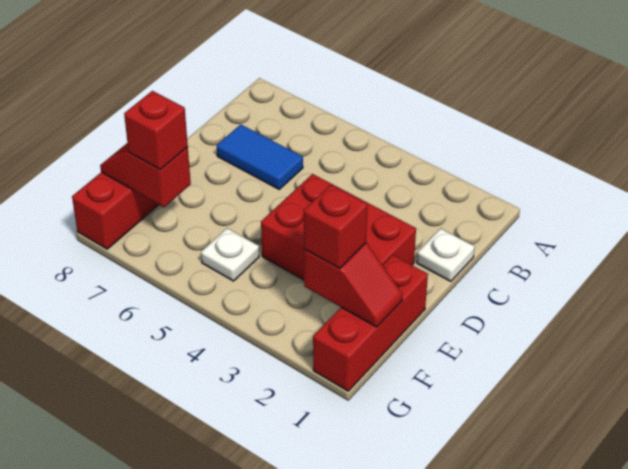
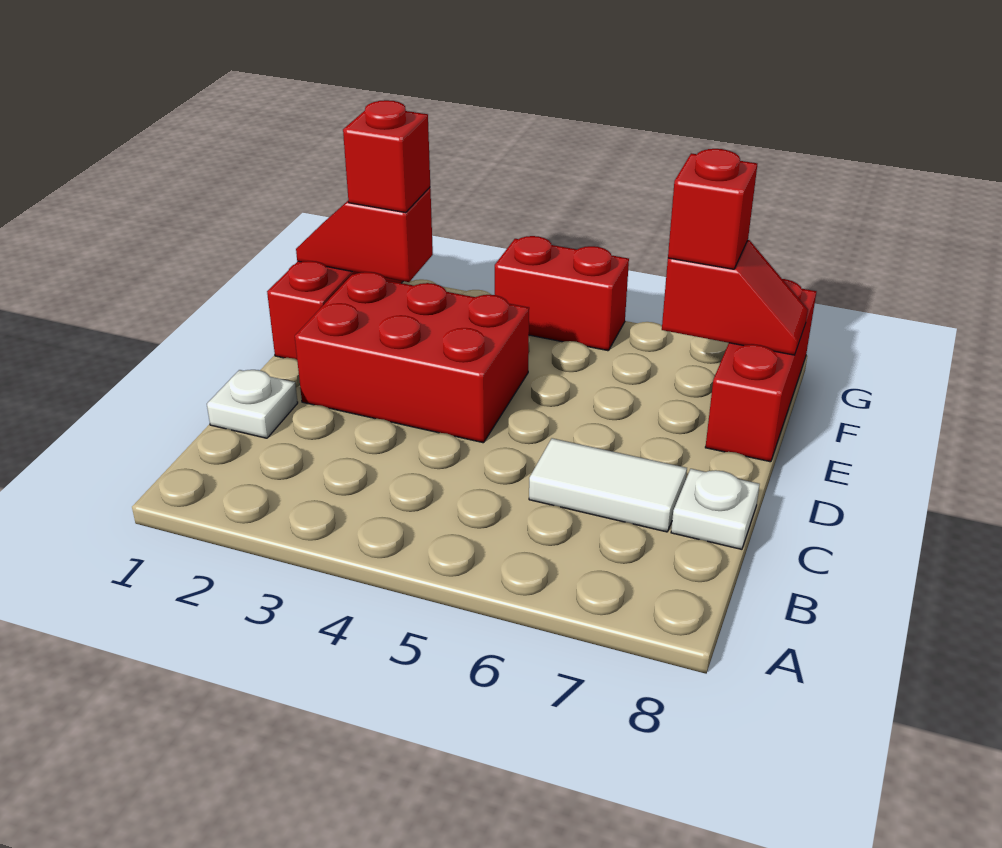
blue 1x2 tile [217,125,303,189] -> white 1x2 tile [529,438,687,532]
white 1x1 plate [201,228,259,281] -> white 1x1 plate moved to [671,469,760,549]
none -> red 1x2 brick [495,236,629,351]

